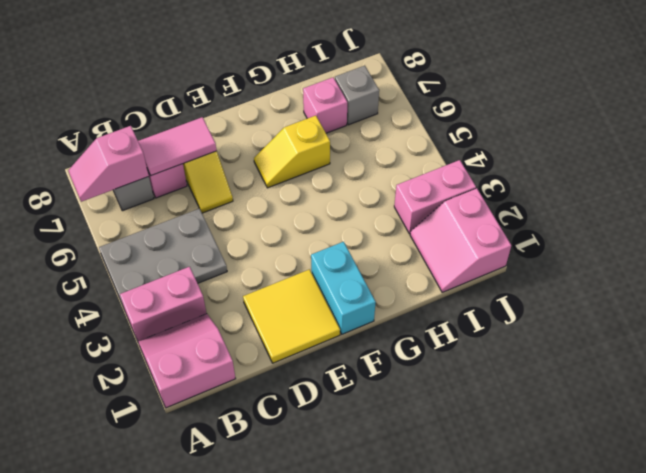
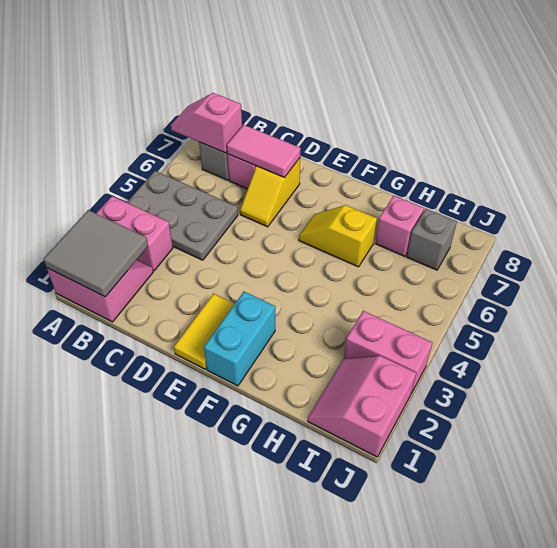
none -> grey 2x2 tile [44,210,148,297]
yellow 2x2 tile [243,269,340,363] -> yellow 1x2 tile [174,294,235,369]

